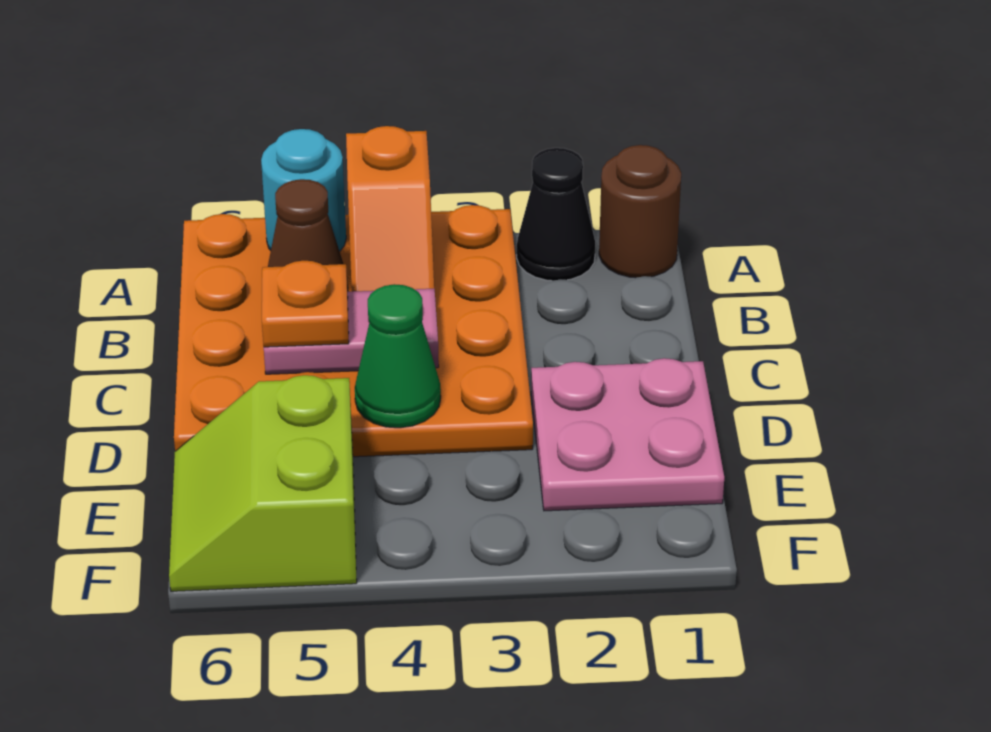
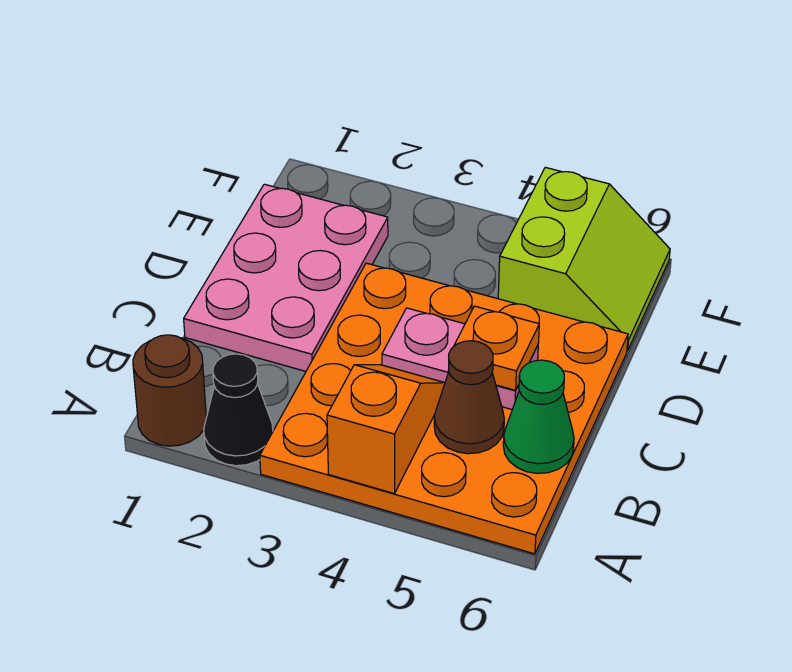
cyan 1x1 round brick [261,129,346,251] -> none
pink 2x2 plate [531,358,724,511] -> pink 2x3 plate [184,184,388,371]
green 1x1 cone [355,284,441,428] -> green 1x1 cone moved to [503,360,574,473]

